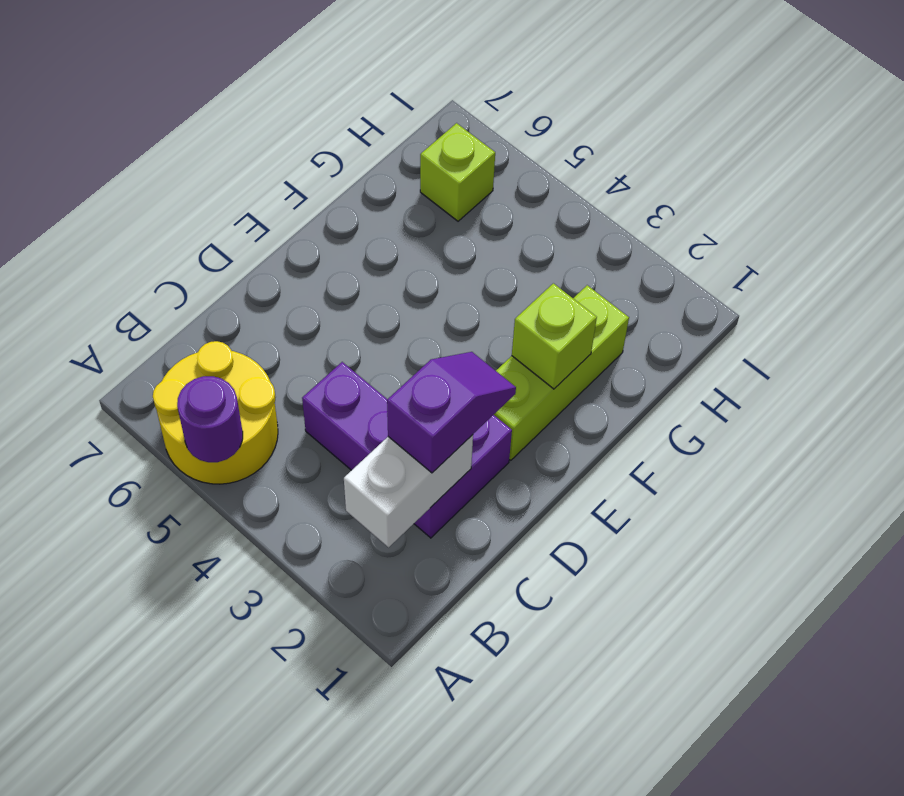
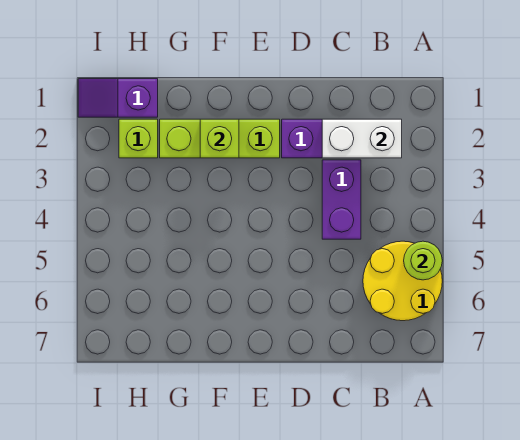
purple 1x1 round brick [177,376,243,462] -> lime 1x1 round brick [404,241,442,280]
purple 1x2 slope [387,352,516,473] -> purple 1x2 slope moved to [78,79,158,117]
lime 1x1 brick [420,123,495,221] -> lime 1x1 brick moved to [119,119,158,158]

